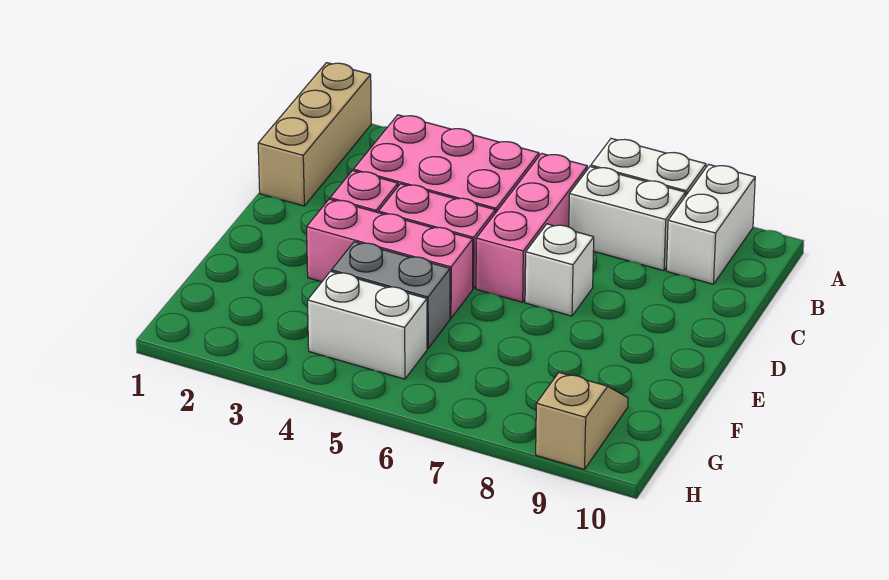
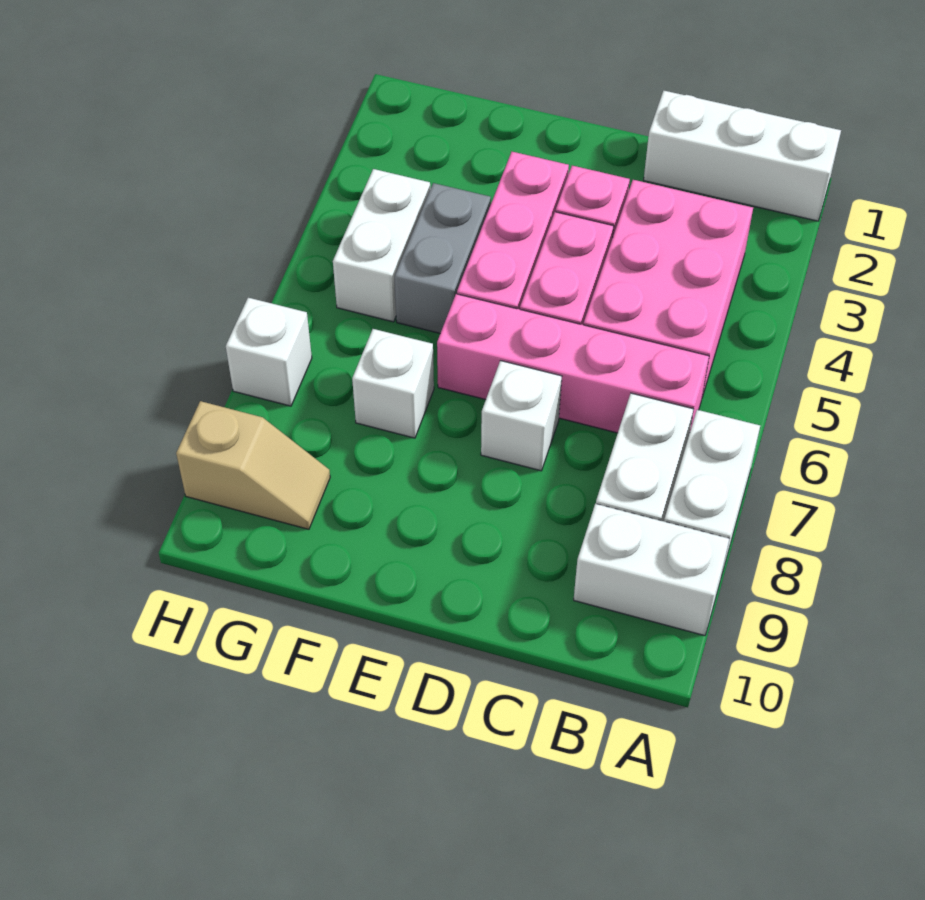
tan 1x3 brick [258,63,371,206] -> white 1x3 brick [644,91,841,221]
pink 1x3 brick [476,153,587,302] -> pink 1x4 brick [437,294,709,434]
none -> white 1x1 brick [352,329,434,438]
none -> white 1x1 brick [226,298,312,406]

